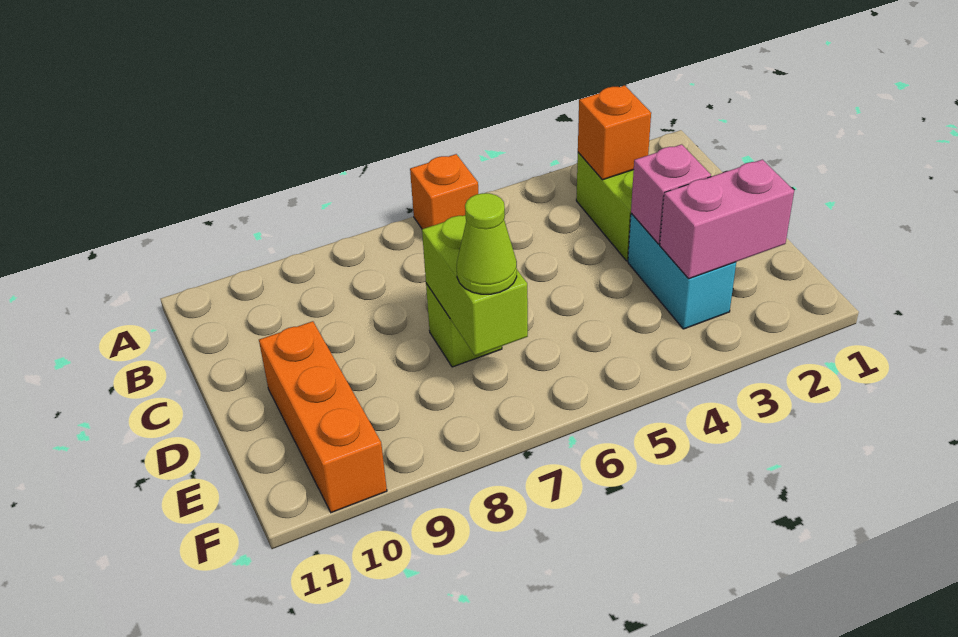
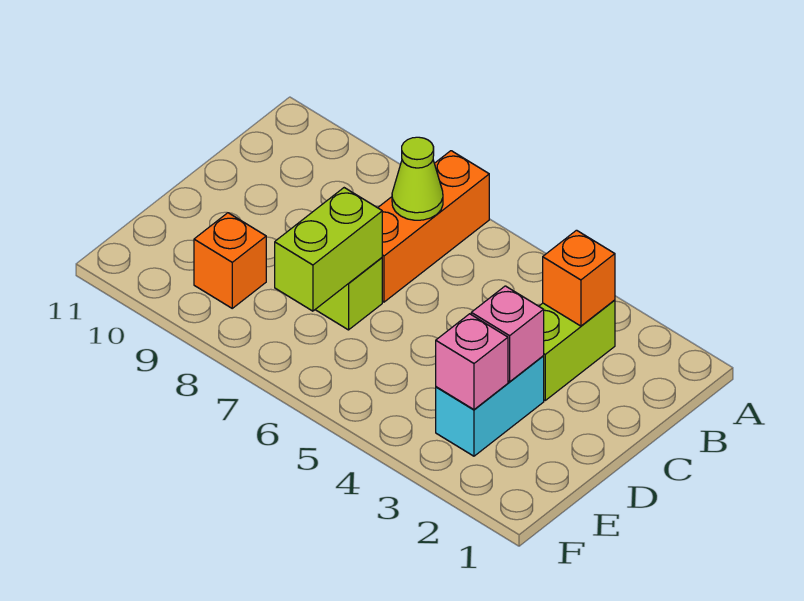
orange 1x1 brick [410,154,478,229] -> orange 1x1 brick moved to [194,213,266,308]
orange 1x3 brick [259,321,387,513] -> orange 1x3 brick moved to [378,151,489,302]
pink 1x2 brick [660,160,794,279] -> pink 1x1 brick [436,314,508,410]
lime 1x1 cone [457,193,517,294] -> lime 1x1 cone moved to [392,137,443,220]

